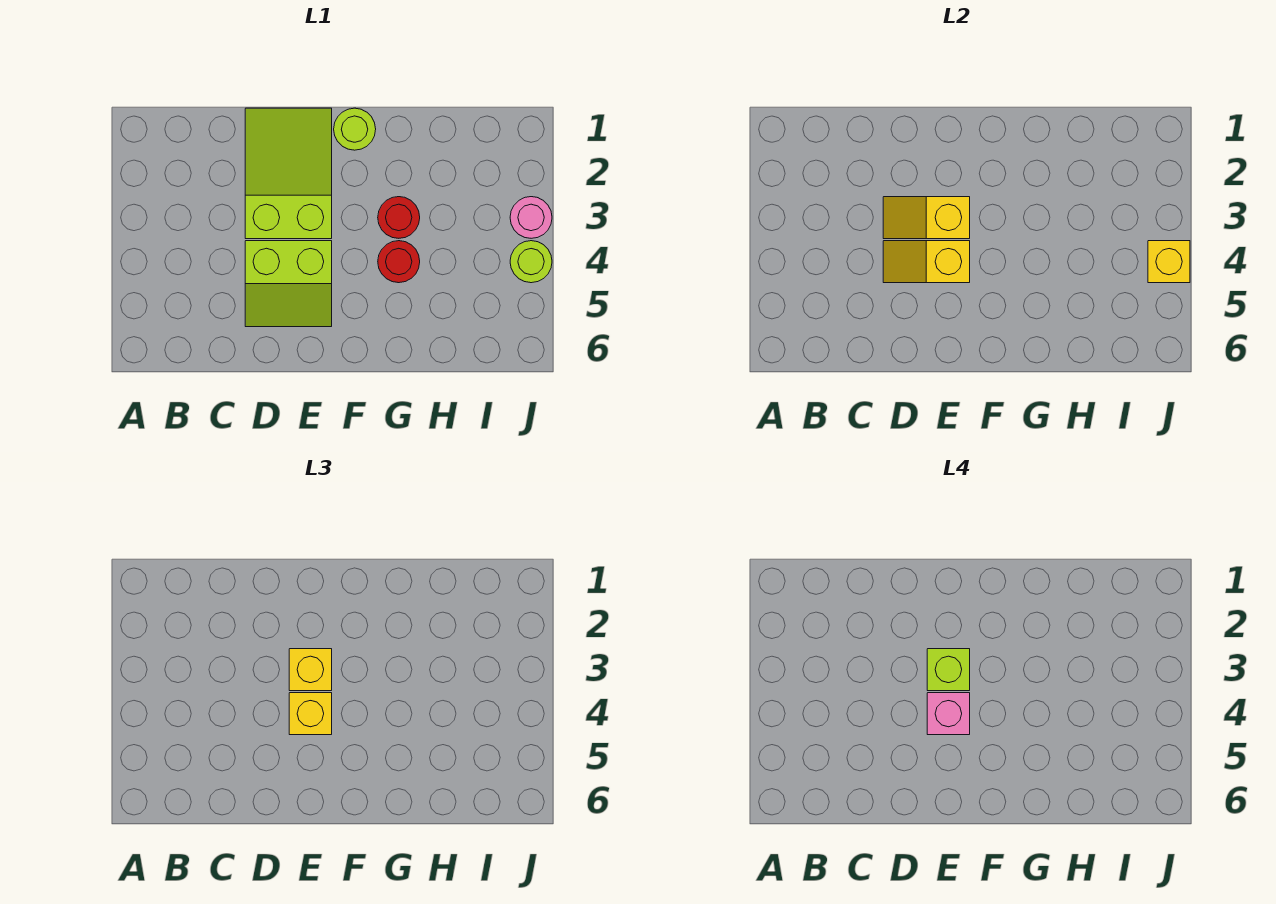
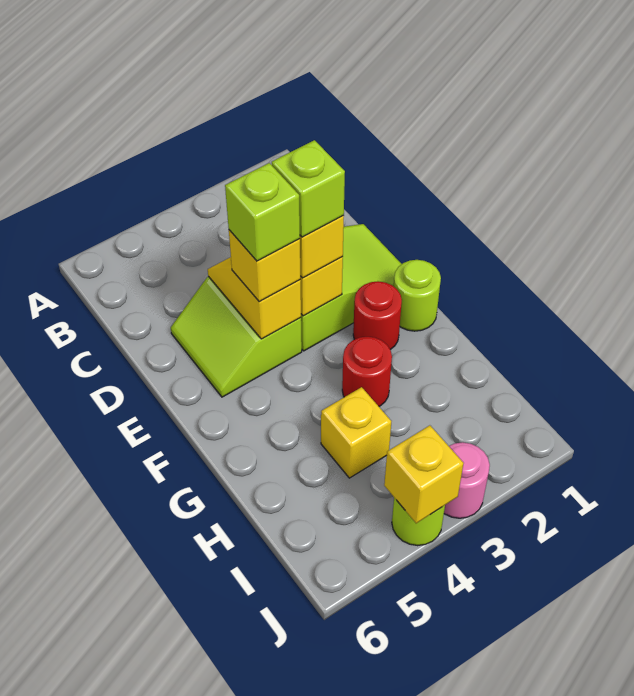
pink 1x1 brick [927,693,970,735] -> lime 1x1 brick [225,163,300,261]
red 1x1 round brick [378,241,420,283] -> red 1x1 round brick moved to [353,281,402,350]
none -> yellow 1x1 brick [321,387,391,478]

